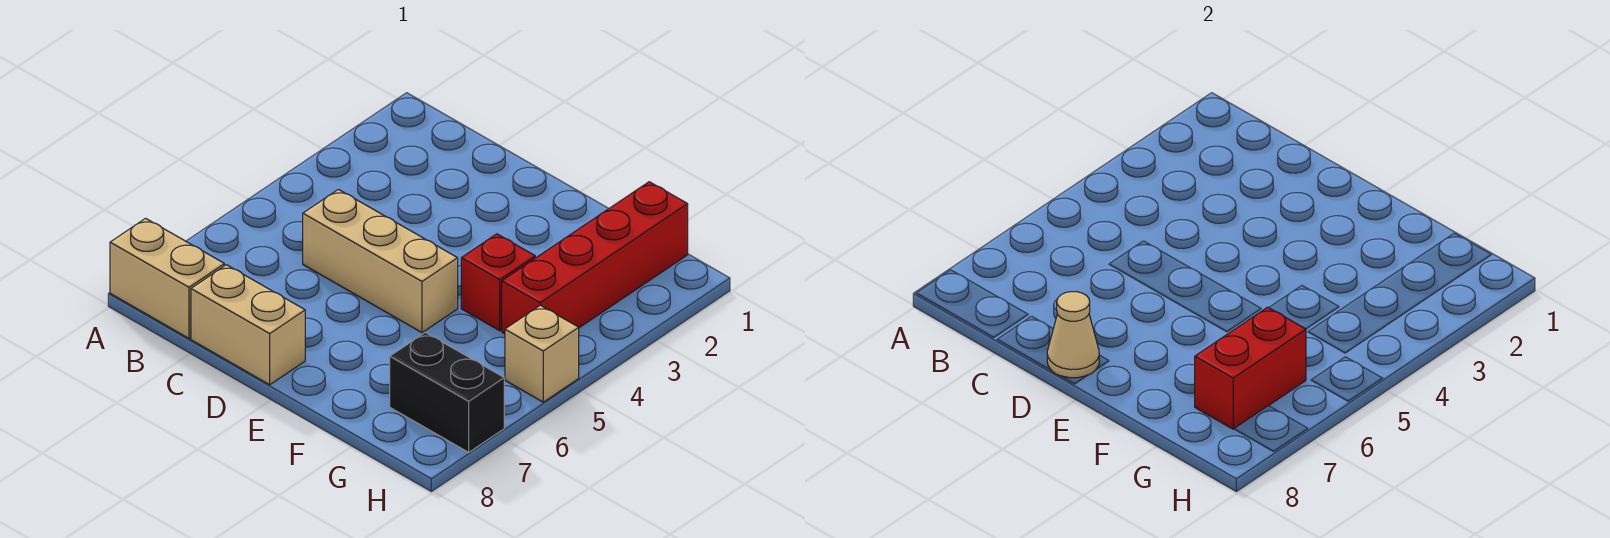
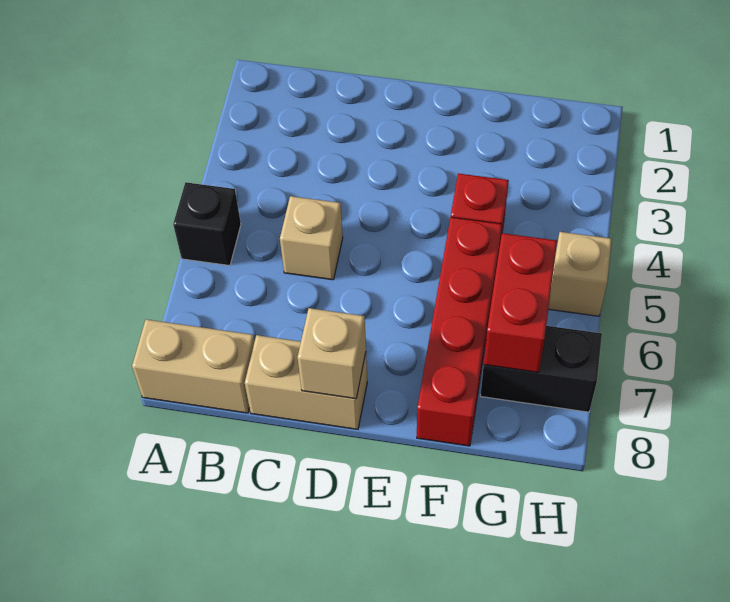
none -> black 1x1 brick [173,182,241,266]
tan 1x3 brick [303,189,458,333] -> tan 1x1 brick [280,196,343,280]
tan 1x1 cone [1047,292,1099,378] -> tan 1x1 brick [297,308,366,399]
red 1x4 brick [502,182,688,334] -> red 1x4 brick moved to [417,217,502,446]

